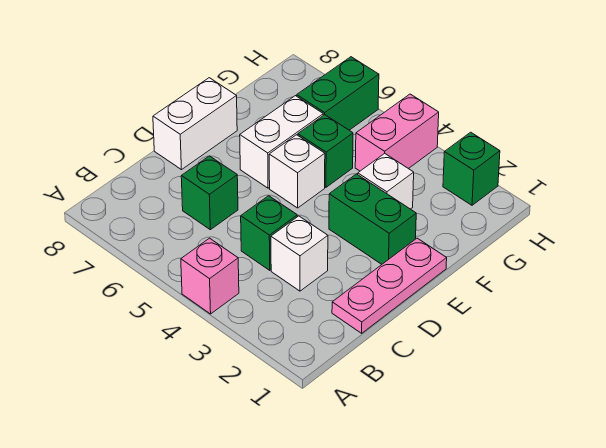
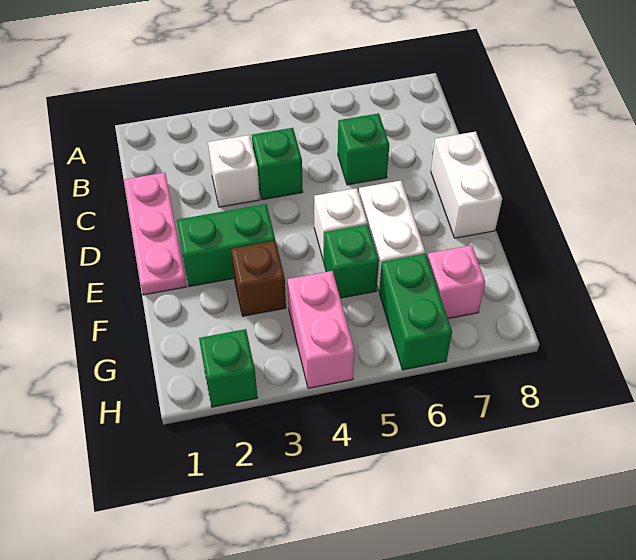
pink 1x1 brick [181,238,239,314] -> pink 1x1 brick moved to [428,245,485,319]
white 1x1 brick [358,153,414,209] -> brown 1x1 brick [231,241,286,316]

